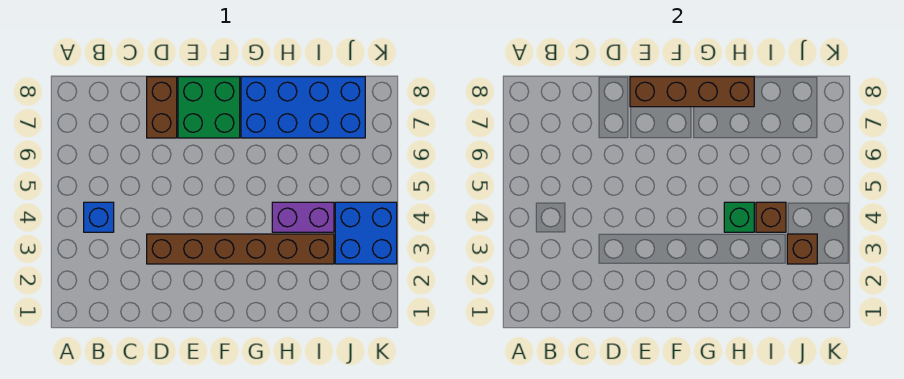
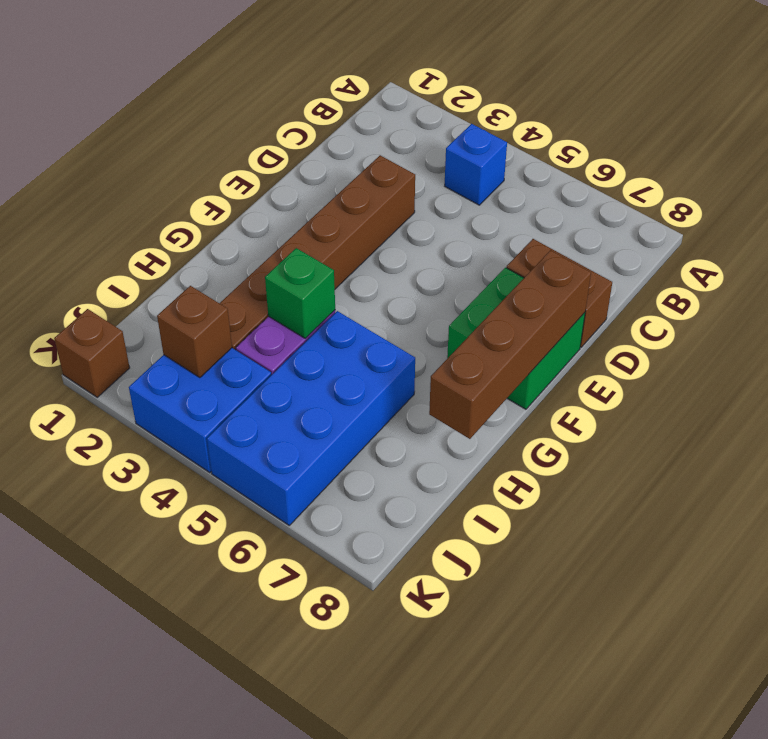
blue 2x4 brick [241,77,365,138] -> blue 2x4 brick moved to [207,311,415,525]
brown 1x1 brick [756,202,786,232] -> brown 1x1 brick moved to [54,309,130,397]

